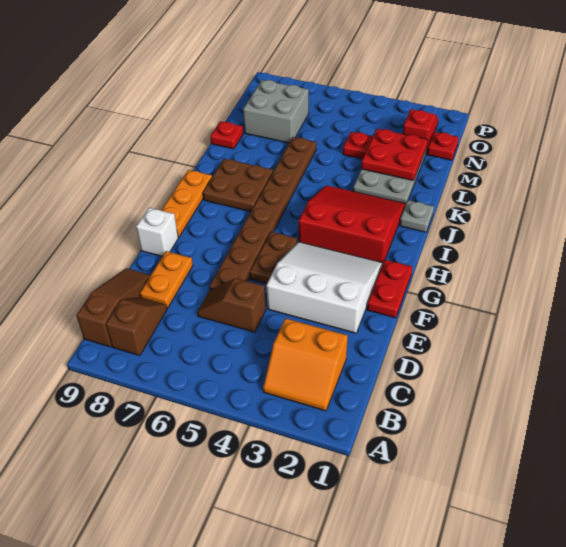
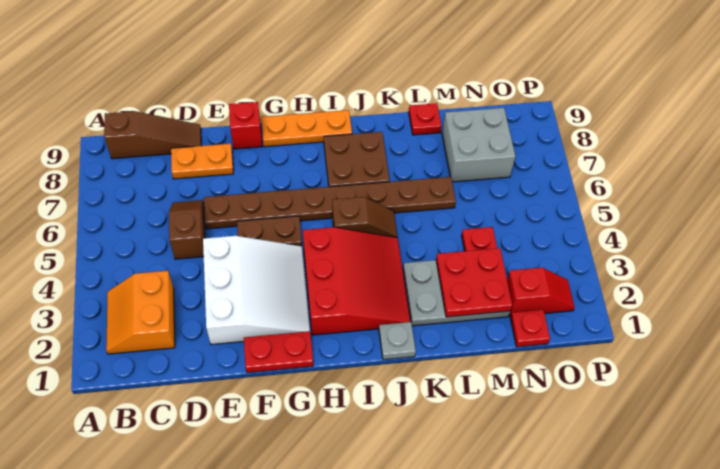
brown 1x2 slope [106,297,167,356] -> brown 1x2 slope moved to [332,197,397,238]
white 1x1 brick [136,208,178,256] -> red 1x1 brick [229,102,262,149]

